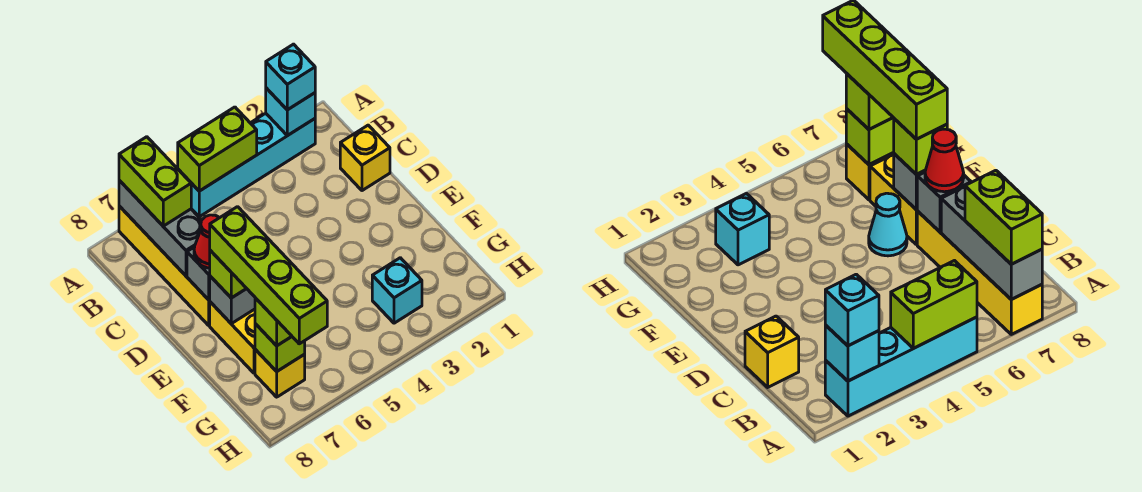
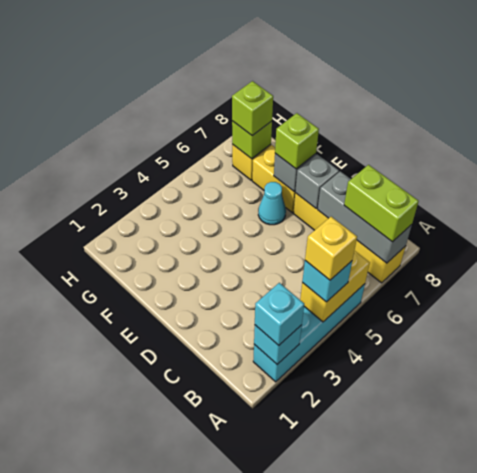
lime 1x2 brick [178,107,257,191] -> yellow 1x2 brick [300,251,370,322]
yellow 1x1 brick [340,125,390,191] -> yellow 1x1 brick moved to [305,217,357,280]
red 1x1 cone [194,215,219,268] -> none
lime 1x4 brick [210,207,327,344] -> none
cyan 1x1 brick [372,258,422,323] -> cyan 1x1 brick moved to [302,261,352,302]

